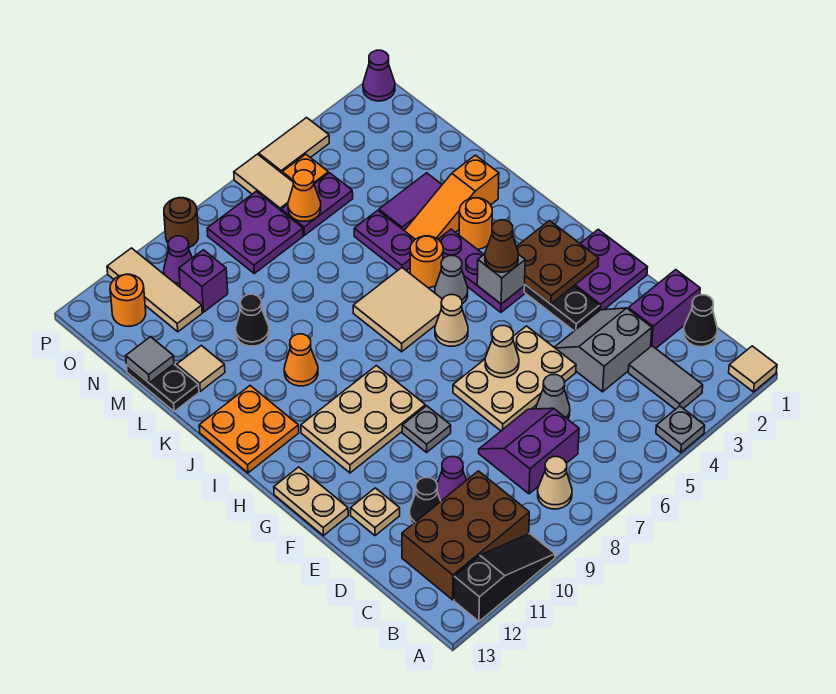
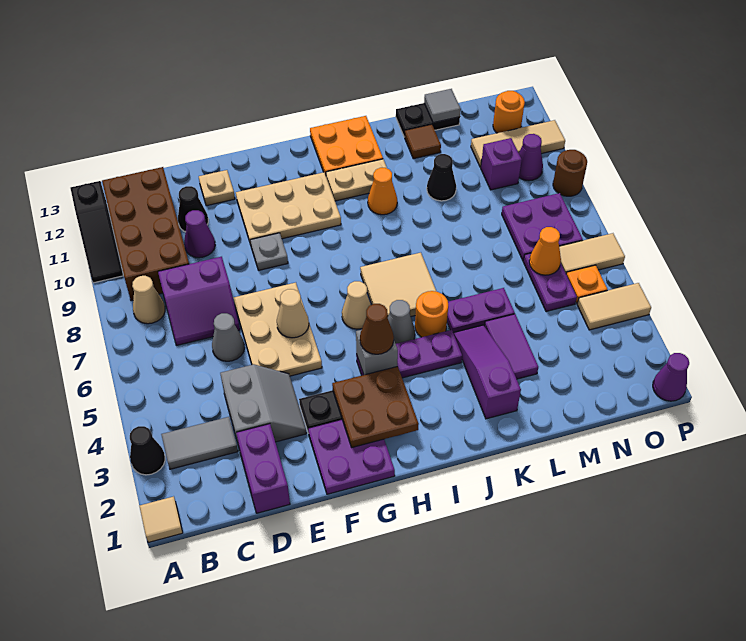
grey 1x1 plate [656,406,705,453] -> none
brown 2x3 brick [402,471,529,600] -> brown 2x4 brick [102,167,189,301]
black 1x1 cone [684,295,717,347] -> black 1x1 cone moved to [130,426,165,475]
purple 2x2 slope [479,408,579,494] -> purple 2x2 slope turned to [158,257,240,346]
tan 1x2 plate [274,467,348,536] -> tan 1x2 plate moved to [326,159,387,201]
tan 2x3 plate [301,366,425,473] -> tan 2x3 plate turned to [236,172,341,245]
orange 1x1 round brick [459,198,492,249] -> none
orange 1x3 slope [404,155,499,239] -> purple 1x3 slope [453,325,521,419]
tan 1x1 tile [177,345,225,391] -> brown 1x1 tile [405,124,441,159]
tan 1x2 tile [259,118,329,173] -> tan 1x2 tile turned to [577,283,651,330]

